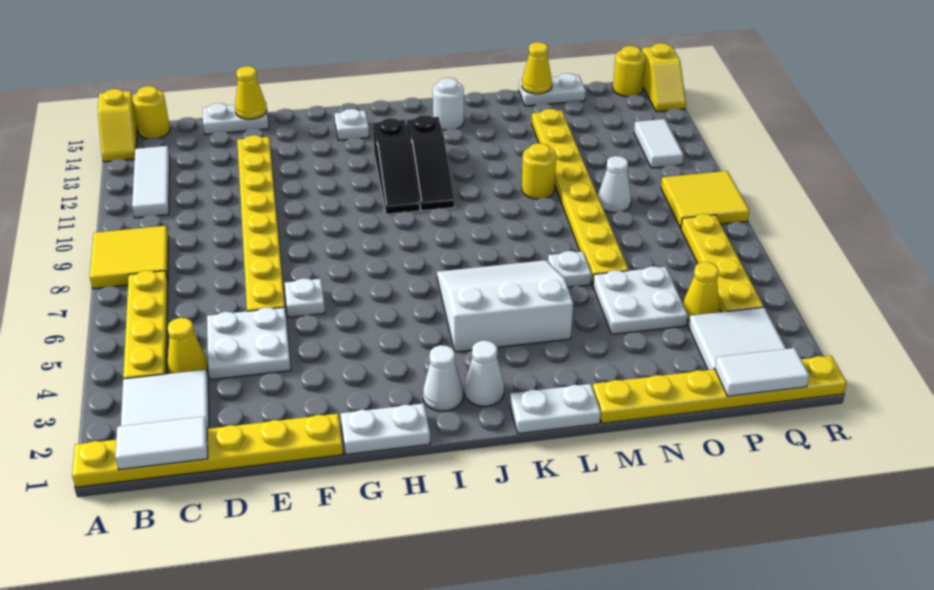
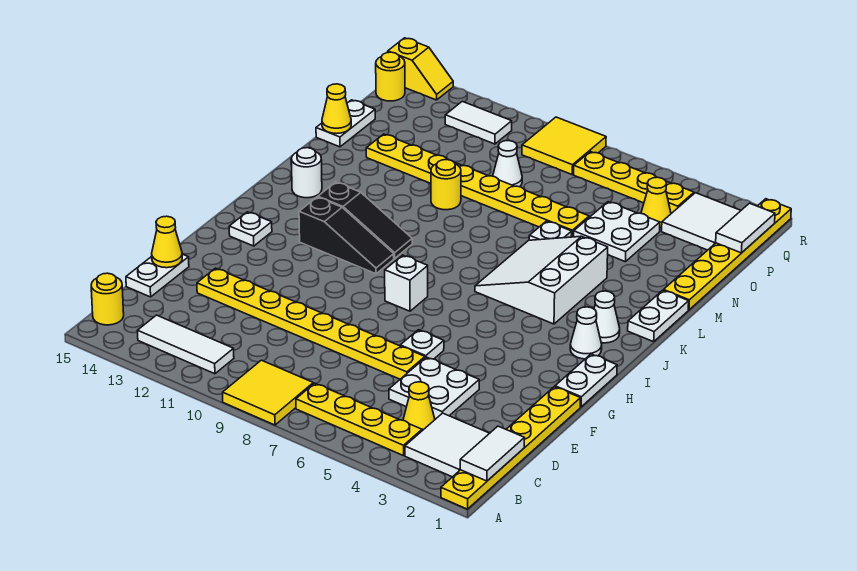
yellow 1x2 slope [98,89,137,162] -> none
none -> white 1x1 brick [385,255,428,311]

